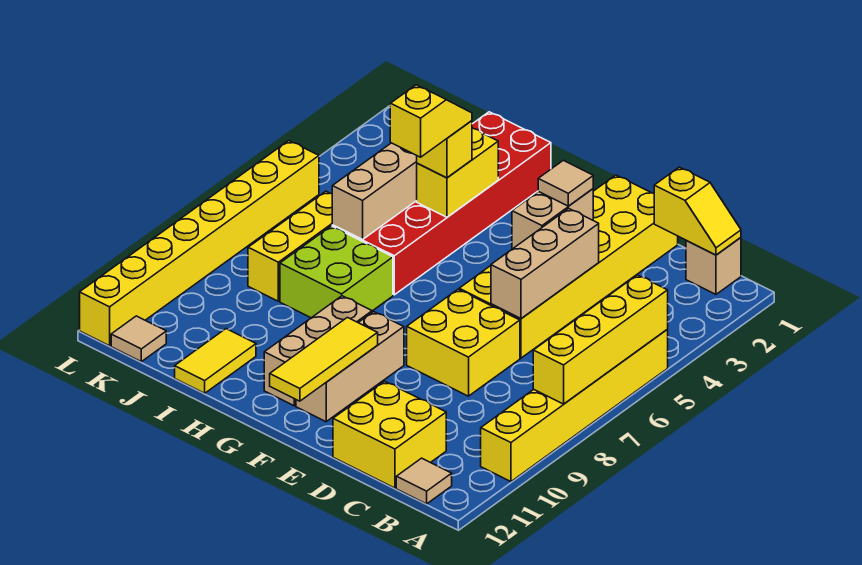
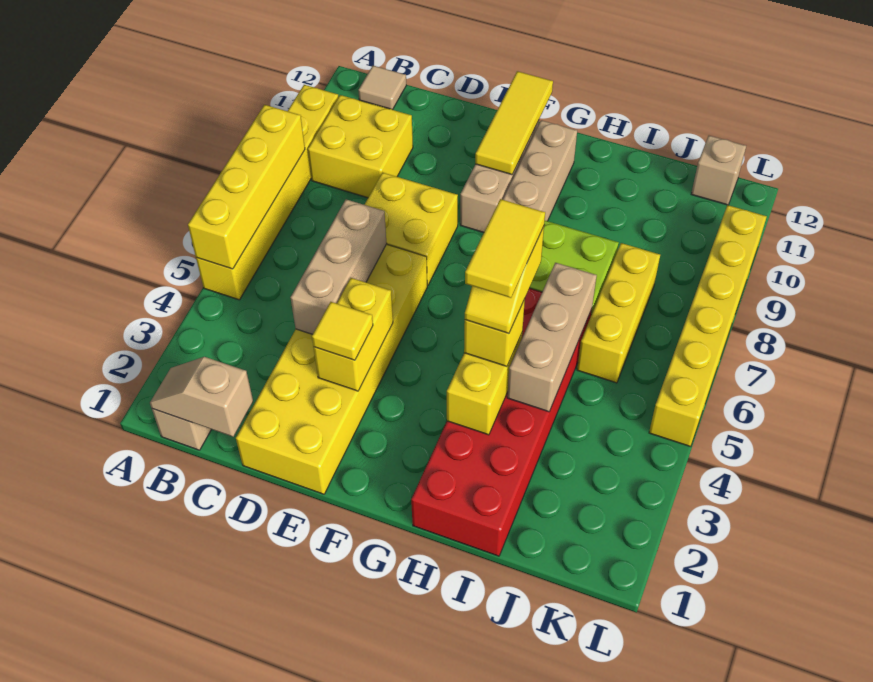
yellow 1x2 slope [654,167,741,255] -> tan 1x2 slope [150,357,253,437]
yellow 2x2 brick [333,381,446,488] -> yellow 2x2 brick moved to [308,95,413,198]
tan 1x2 brick [512,189,593,249] -> yellow 1x2 brick [313,278,393,391]
tan 1x1 tile [538,160,593,206] -> yellow 1x1 tile [312,302,373,360]
yellow 1x2 tile [175,329,256,393] -> yellow 1x2 tile moved to [465,199,545,298]
tan 1x1 tile [111,316,166,362] -> tan 1x1 brick [691,136,746,205]
yellow 1x8 brick [80,141,319,346] -> yellow 1x6 brick [649,205,767,447]

